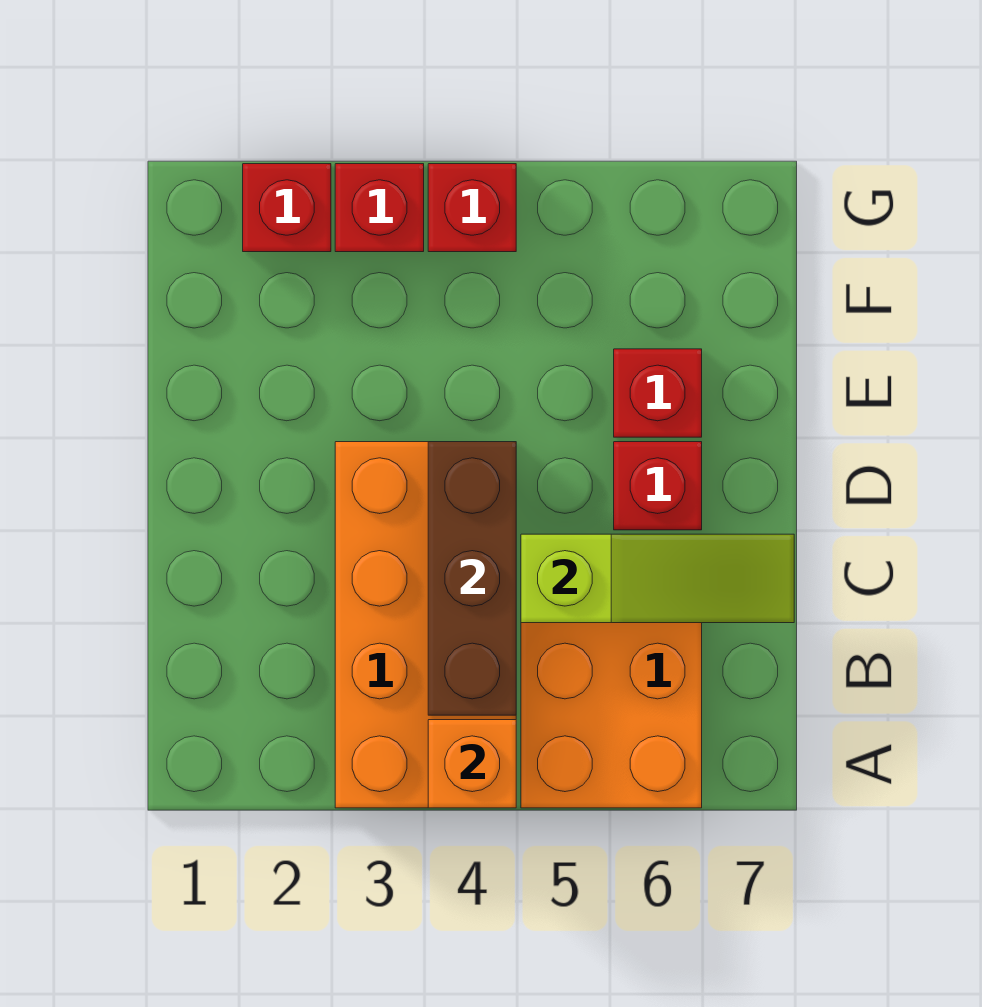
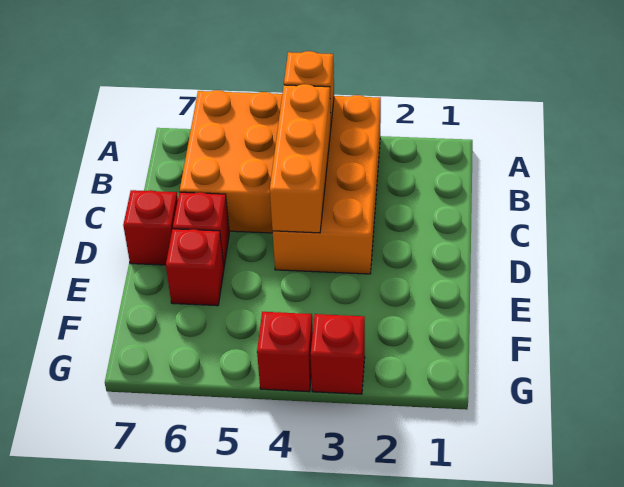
brown 1x3 brick [428,442,516,715] -> orange 1x3 brick [270,84,331,233]
lime 1x3 slope [521,534,794,623] -> none
red 1x1 brick [243,164,331,252] -> red 1x1 brick moved to [123,190,178,265]

